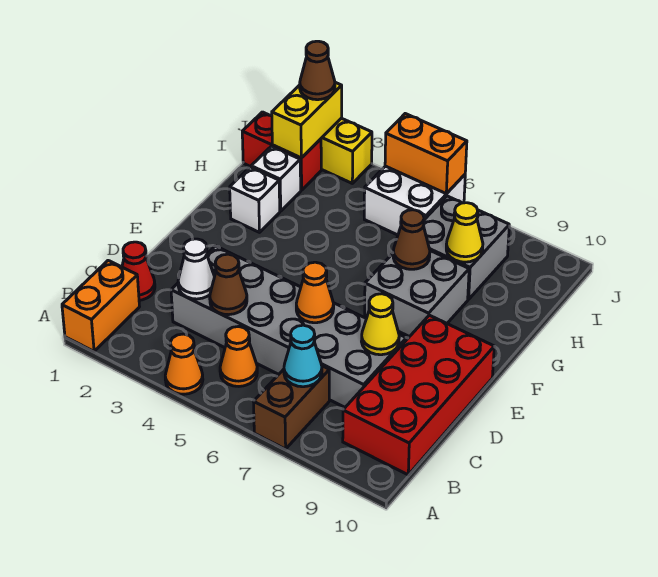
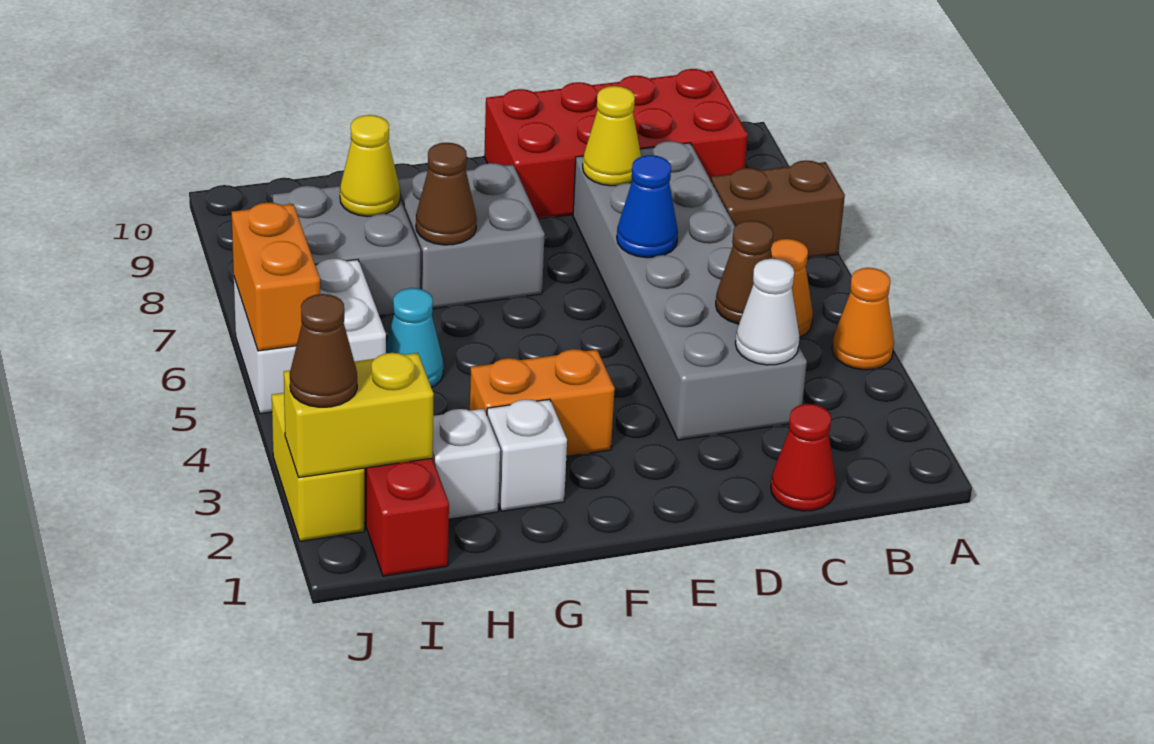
orange 1x2 brick [62,261,140,351] -> orange 1x2 brick moved to [470,349,615,457]
cyan 1x1 cone [284,325,322,387] -> cyan 1x1 cone moved to [386,288,443,388]
orange 1x1 cone [296,262,334,323] -> blue 1x1 cone [617,155,678,258]

